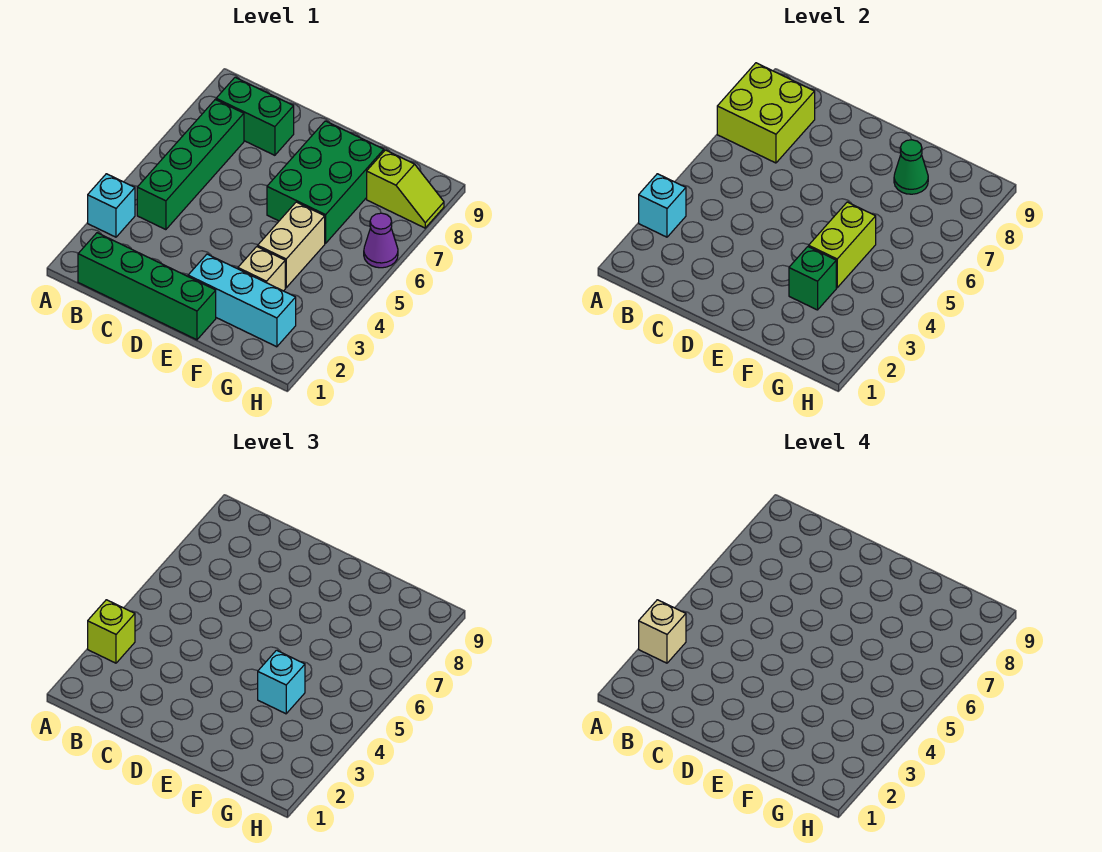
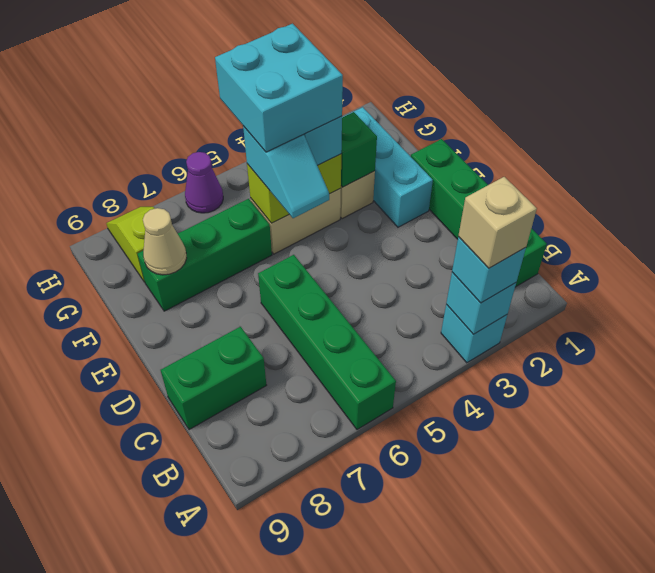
lime 1x1 brick [88,600,135,663] -> cyan 1x1 brick [452,237,526,303]
lime 2x2 brick [717,63,815,163] -> none
green 1x4 brick [137,100,244,230] -> green 1x4 brick turned to [258,255,396,430]
green 1x2 brick [216,77,294,155] -> green 1x2 brick turned to [161,327,266,430]
none -> cyan 1x2 slope [243,126,329,218]
green 2x3 brick [267,121,384,243] -> green 1x3 brick [138,199,272,311]
none -> cyan 2x2 brick [215,24,343,152]
green 1x1 cone [894,140,928,194] -> tan 1x1 cone [143,208,187,275]

